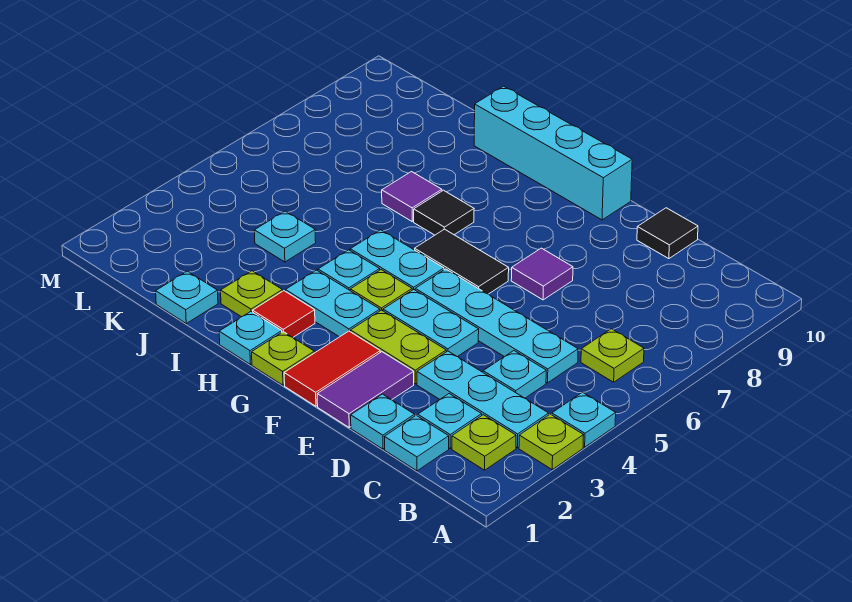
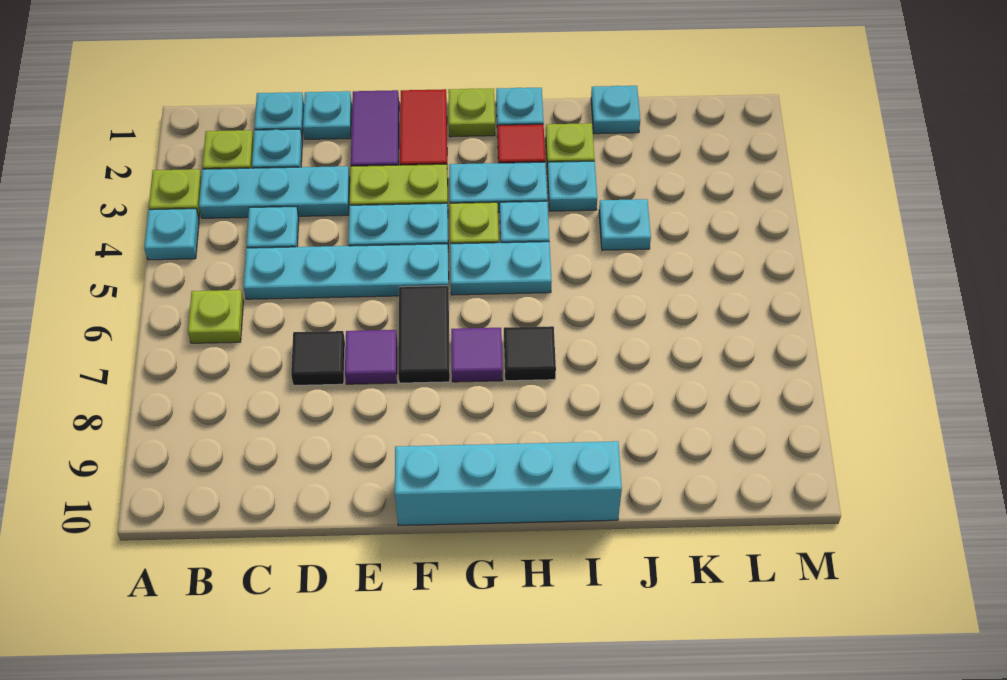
black 1x1 tile [637,208,698,259] -> black 1x1 tile moved to [291,331,345,385]
black 1x2 tile [415,229,509,294] -> black 1x2 tile turned to [398,286,450,383]
none -> cyan 1x1 plate [547,161,597,211]
purple 1x1 tile [382,172,442,221] -> purple 1x1 tile moved to [451,328,503,382]

